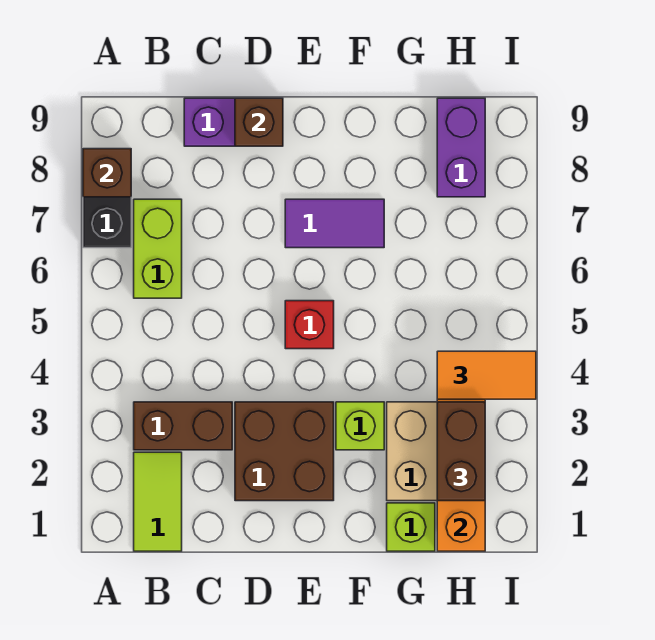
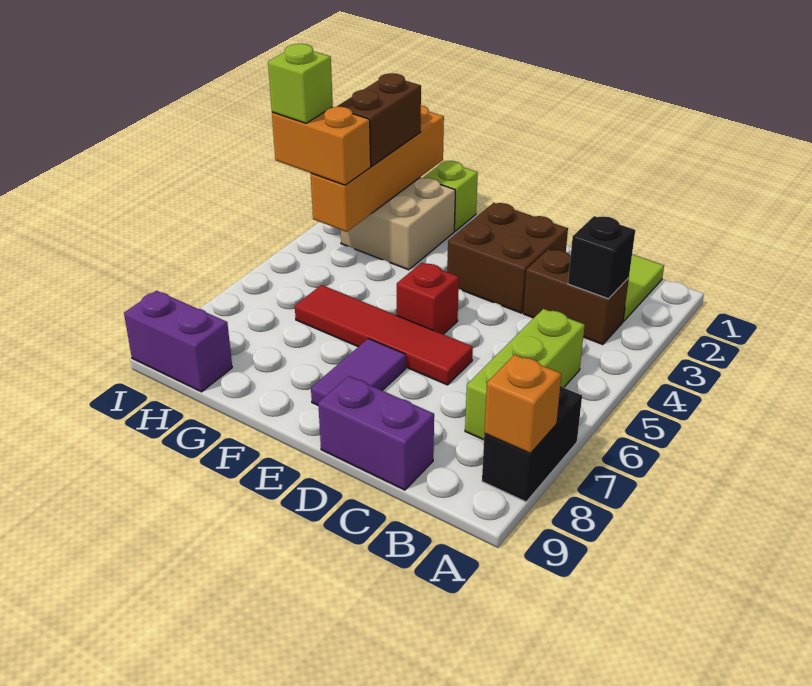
brown 1x1 brick [83,149,131,197] -> orange 1x1 brick [484,355,561,454]
none -> black 1x1 brick [568,216,635,299]
lime 1x2 brick [134,199,182,298] -> lime 1x3 brick [465,309,585,440]
none -> red 1x4 tile [295,285,473,385]
brown 1x1 brick [235,98,283,146] -> none
purple 1x2 tile [285,199,384,248] -> purple 1x2 tile turned to [311,339,406,405]
lime 1x1 brick [336,402,384,450] -> lime 1x1 brick moved to [268,44,333,123]
orange 1x2 tile [437,351,536,399] -> orange 1x2 brick [272,107,371,185]
purple 1x2 brick [437,98,485,197] -> purple 1x2 brick turned to [124,291,232,392]

